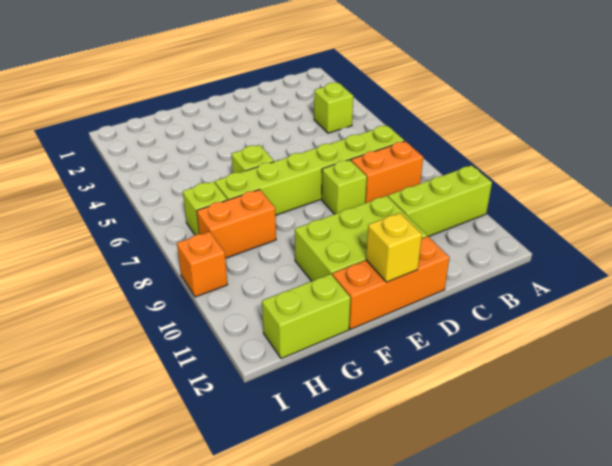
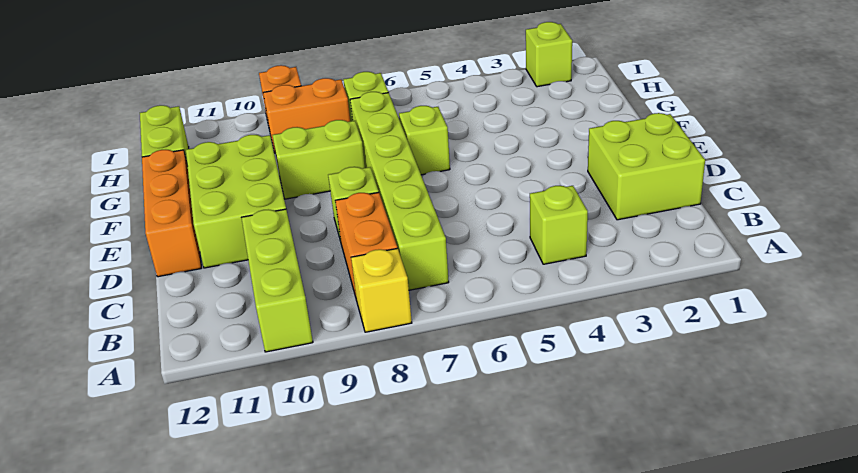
none -> lime 2x2 brick [588,113,705,220]
yellow 1x1 brick [366,213,422,282] -> yellow 1x1 brick moved to [351,248,412,332]
none -> lime 1x2 brick [273,120,365,199]
orange 1x2 brick [197,189,276,258] -> orange 1x2 brick turned to [263,78,350,153]
none -> lime 1x1 brick [526,22,572,87]

